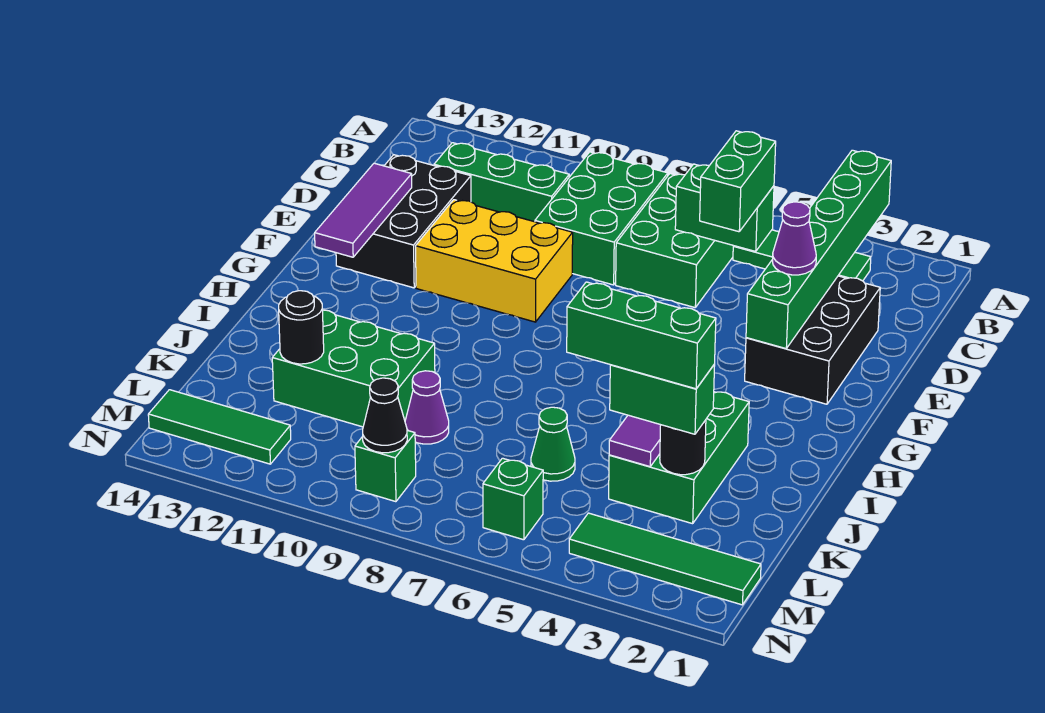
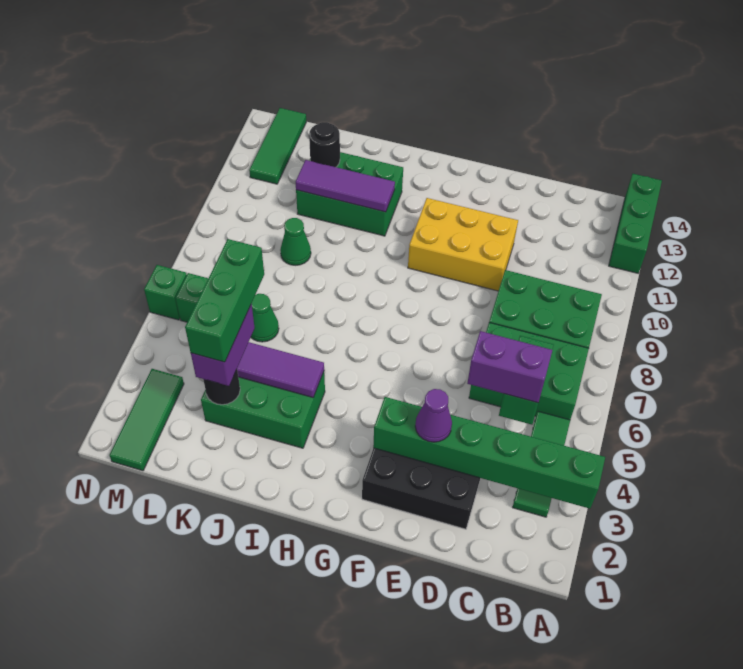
green 1x2 brick [700,131,776,232] -> purple 1x2 brick [467,331,552,403]
green 1x3 brick [434,143,569,222] -> green 1x3 brick moved to [609,174,662,273]
black 2x3 brick [336,155,471,288] -> none
yellow 2x3 brick [416,200,573,322] -> yellow 2x3 brick turned to [408,198,518,291]
purple 1x3 tile [315,163,412,257] -> purple 1x3 tile moved to [296,160,395,212]
green 2x3 brick [272,310,435,427] -> green 2x3 brick turned to [296,152,403,236]
green 1x2 brick [610,364,715,434] -> purple 1x2 brick [191,304,255,386]
purple 1x1 cone [405,371,449,444] -> green 1x1 cone [280,218,311,265]
green 1x4 tile [569,513,761,605] -> green 1x3 tile [110,369,184,471]
green 1x1 brick [355,430,416,502] -> green 1x1 brick moved to [144,265,187,320]
black 1x1 cone [363,378,407,453] -> none

